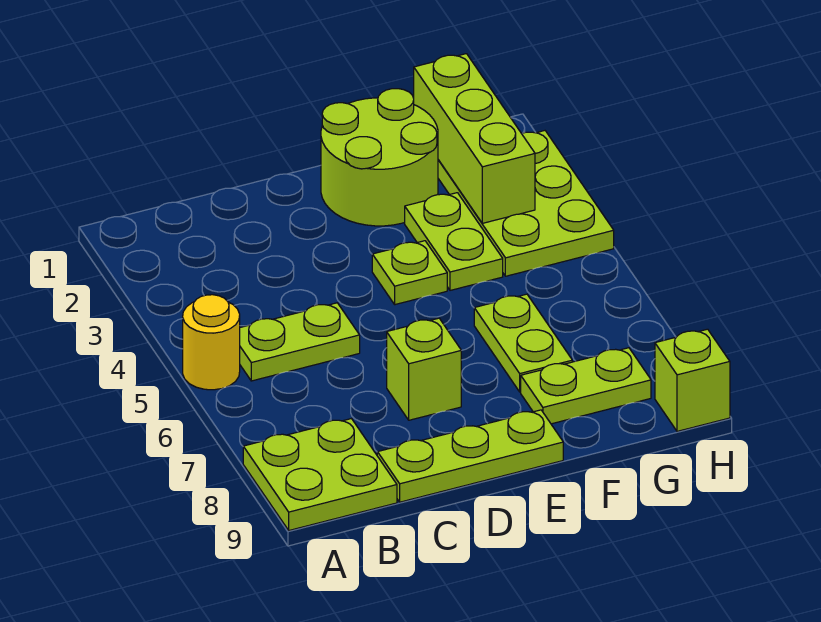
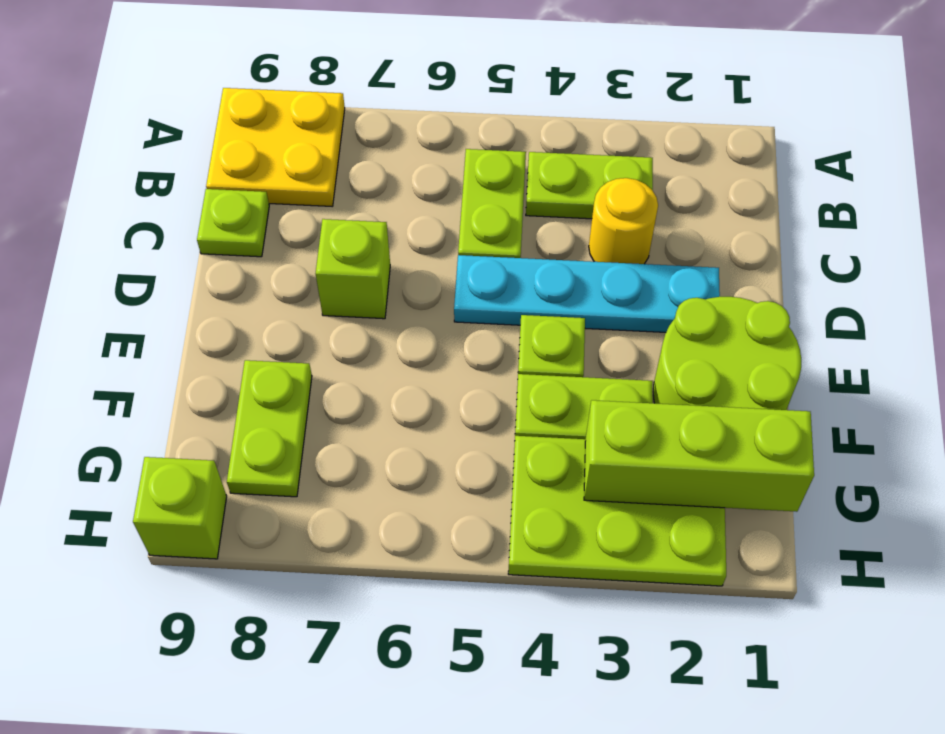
yellow 1x1 round brick [183,295,240,390] -> yellow 1x1 round brick moved to [589,178,658,264]
lime 2x2 plate [243,419,397,530] -> yellow 2x2 plate [206,88,345,206]
lime 1x3 plate [377,410,563,502] -> lime 1x1 plate [197,189,269,257]
none -> cyan 1x4 plate [454,255,720,332]
lime 1x2 plate [474,294,572,392] -> lime 1x2 plate moved to [526,152,653,219]

